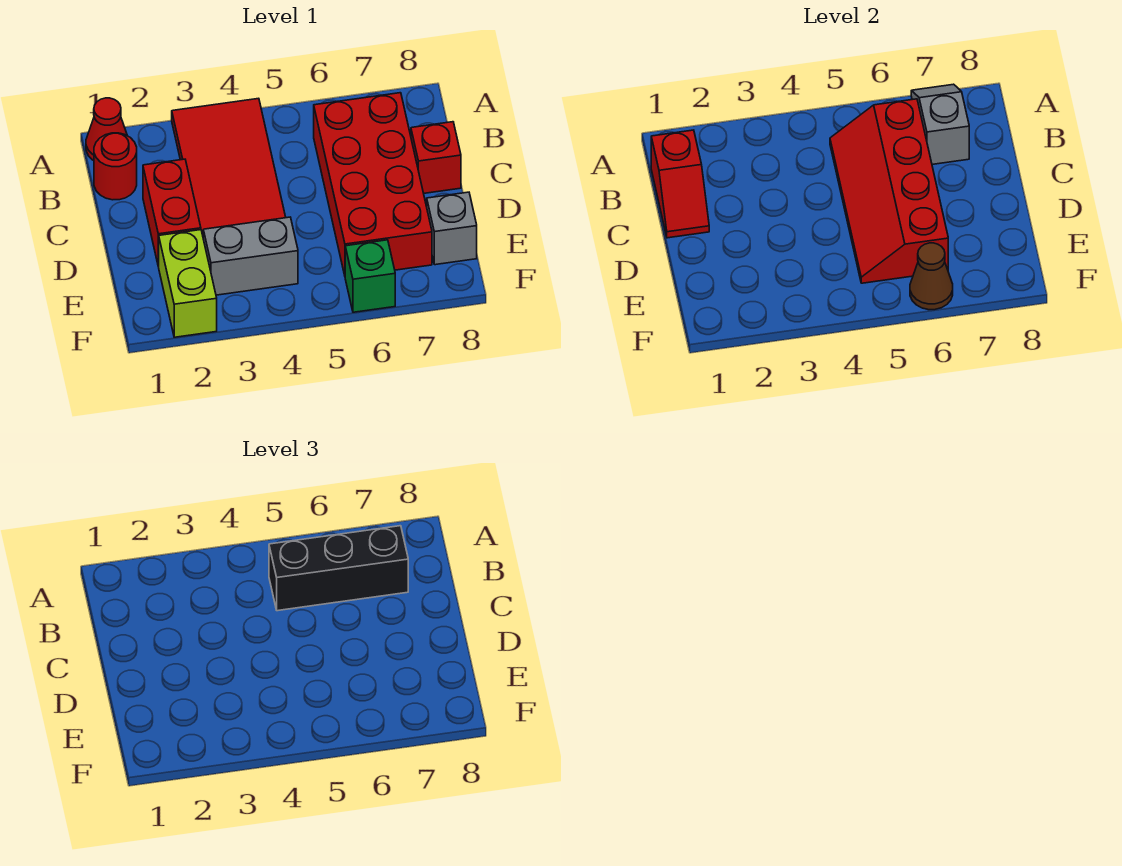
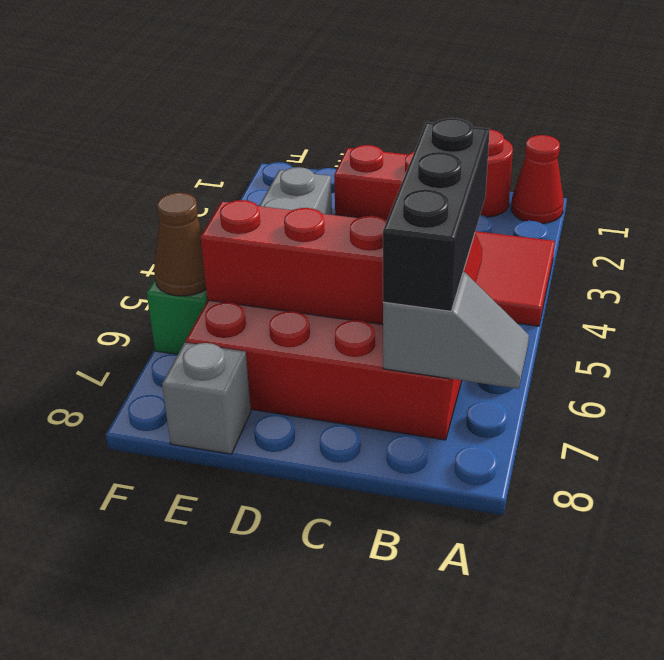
red 1x2 slope [651,130,709,238] -> none
red 1x1 brick [411,122,461,193] -> none
lime 1x2 brick [159,230,217,337] -> none

